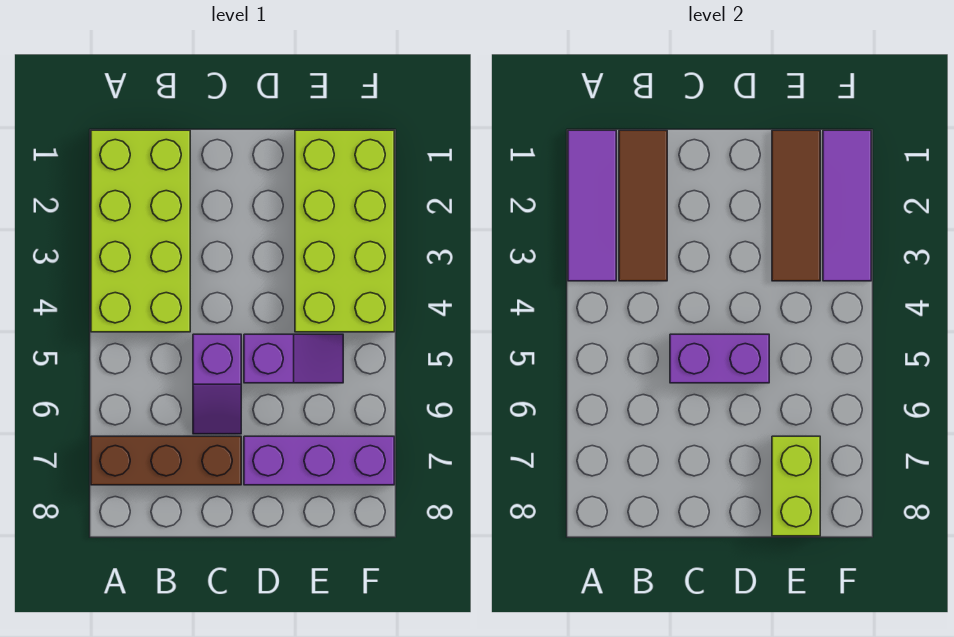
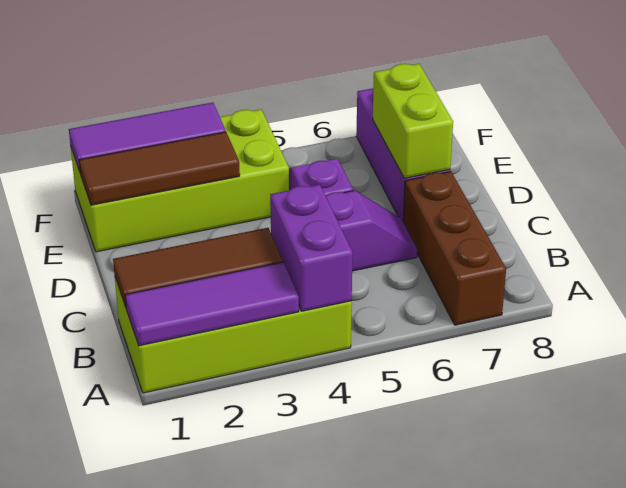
purple 1x2 brick [670,334,769,383] -> purple 1x2 brick moved to [270,184,353,311]
lime 1x2 brick [772,436,820,536] -> lime 1x2 brick turned to [373,64,453,178]

